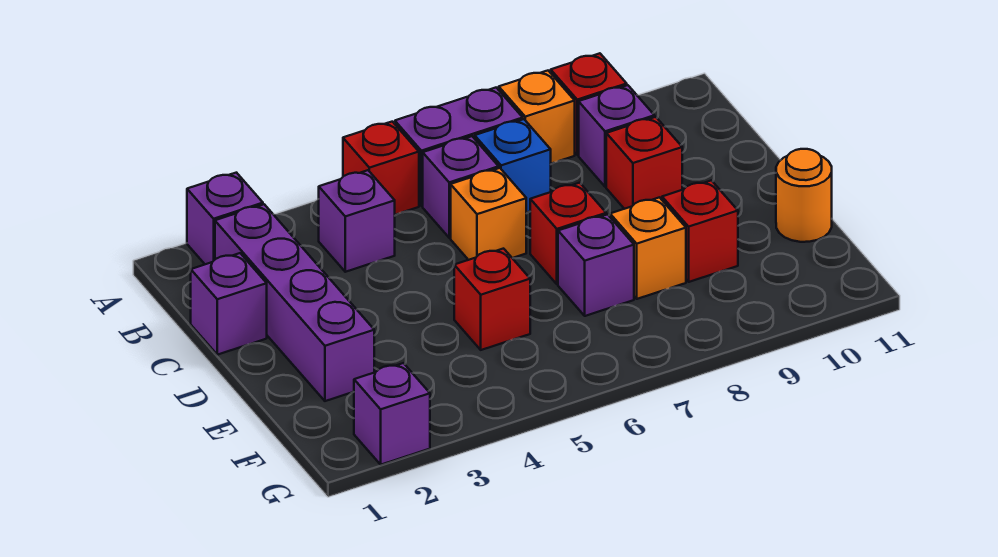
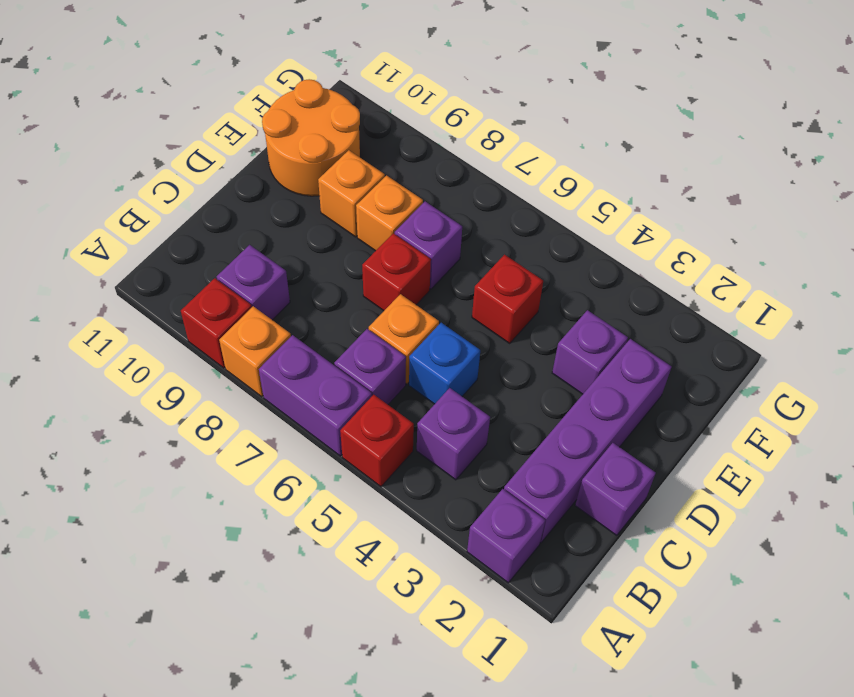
blue 1x1 brick [475,119,551,213] -> blue 1x1 brick moved to [409,323,480,404]
red 1x1 brick [606,117,682,209] -> none
red 1x1 brick [662,180,738,282] -> orange 1x1 brick [318,150,385,237]
orange 1x1 round brick [776,149,832,242] -> orange 2x2 round brick [262,79,360,196]
purple 1x1 brick [354,363,430,465] -> purple 1x1 brick moved to [552,310,628,394]

